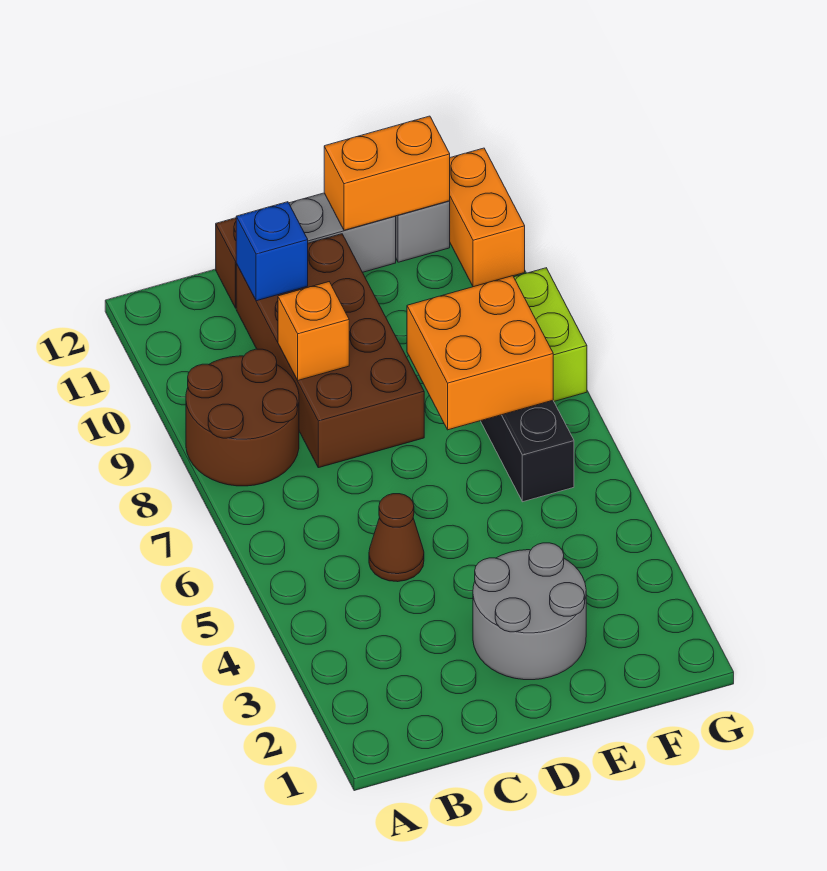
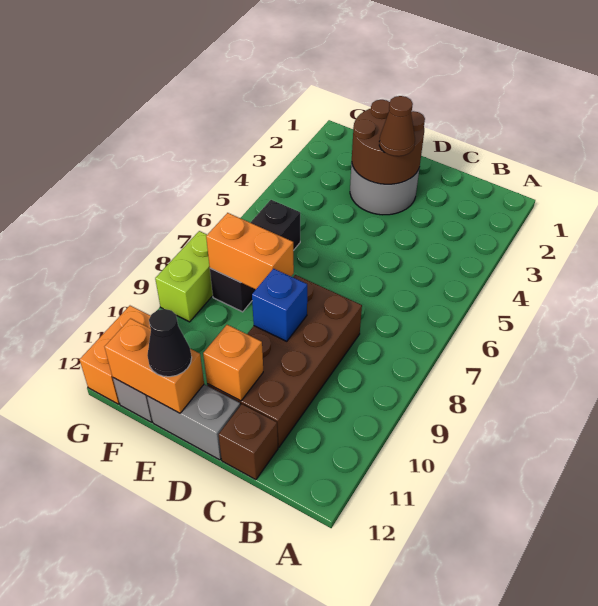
brown 2x2 round brick [186,349,299,486] -> brown 2x2 round brick moved to [352,100,425,184]
brown 1x1 cone [369,494,424,582] -> brown 1x1 cone moved to [379,96,415,156]
orange 1x1 brick [278,282,349,380] -> orange 1x1 brick moved to [203,325,263,401]
blue 1x1 brick [236,202,308,301] -> blue 1x1 brick moved to [252,269,307,341]
orange 2x2 brick [407,276,553,430] -> orange 1x2 brick [206,213,294,289]
none -> black 1x1 cone [147,309,192,377]

